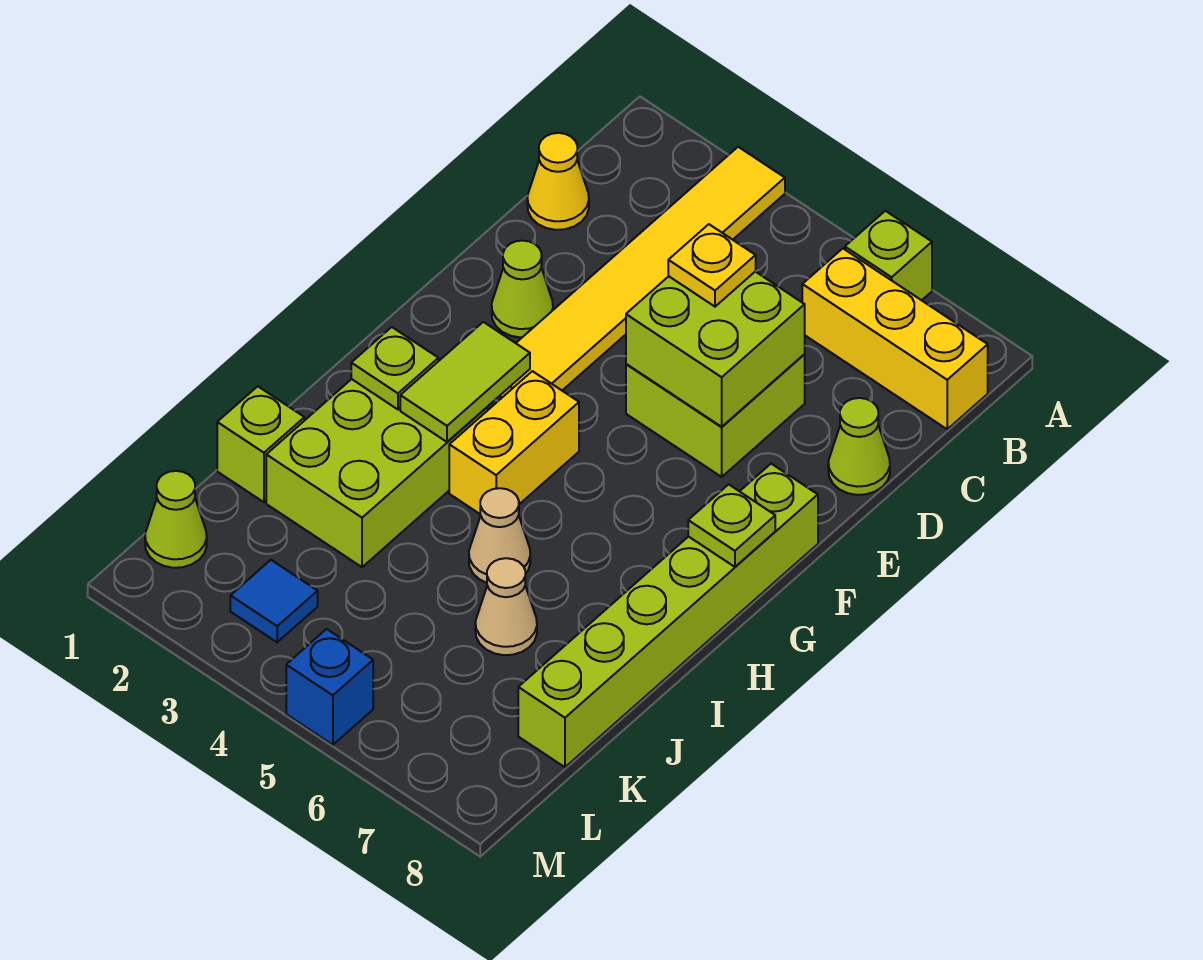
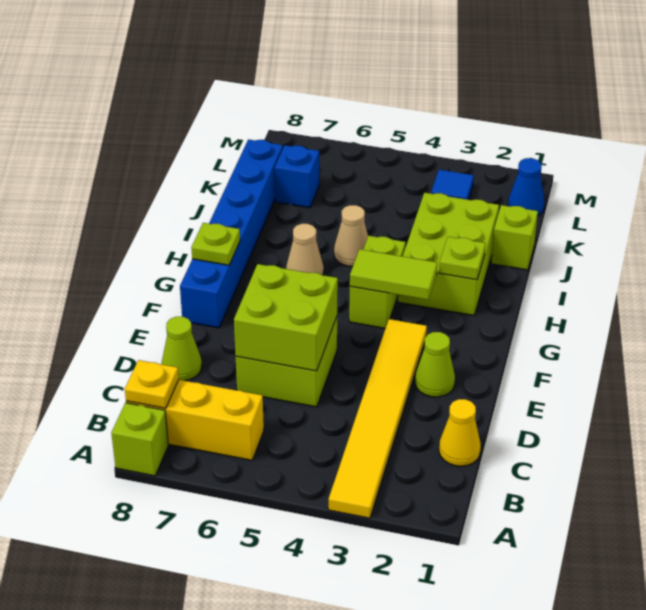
lime 1x1 brick [845,211,932,300] -> lime 1x1 brick moved to [111,403,168,476]
yellow 1x1 plate [668,224,756,307] -> yellow 1x1 plate moved to [125,360,179,408]
lime 1x6 brick [518,464,818,767] -> blue 1x6 brick [180,139,283,328]
lime 1x2 tile [400,322,530,442] -> lime 1x2 tile turned to [350,249,437,300]
yellow 1x2 brick [449,371,579,514] -> lime 1x2 brick [349,236,406,328]
tan 1x1 cone [475,558,537,655] -> tan 1x1 cone moved to [286,224,324,275]
lime 1x1 cone [145,471,207,568] -> blue 1x1 cone [508,158,544,216]
blue 1x1 brick [286,629,373,745] -> blue 1x1 brick moved to [275,145,319,208]

